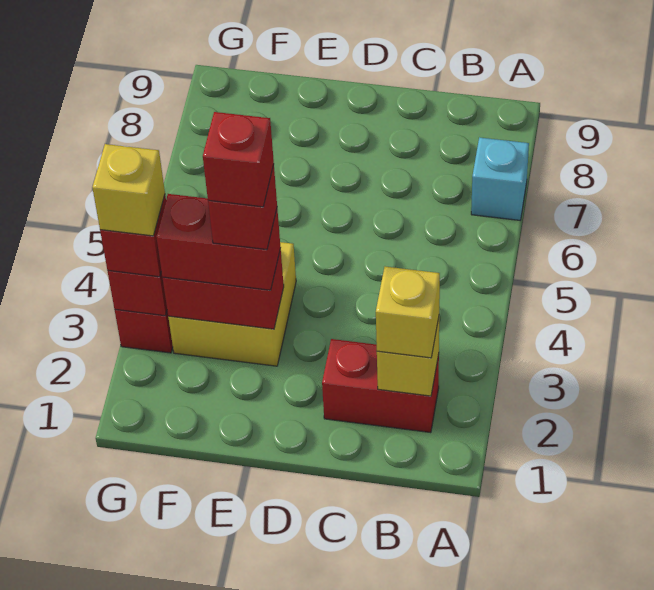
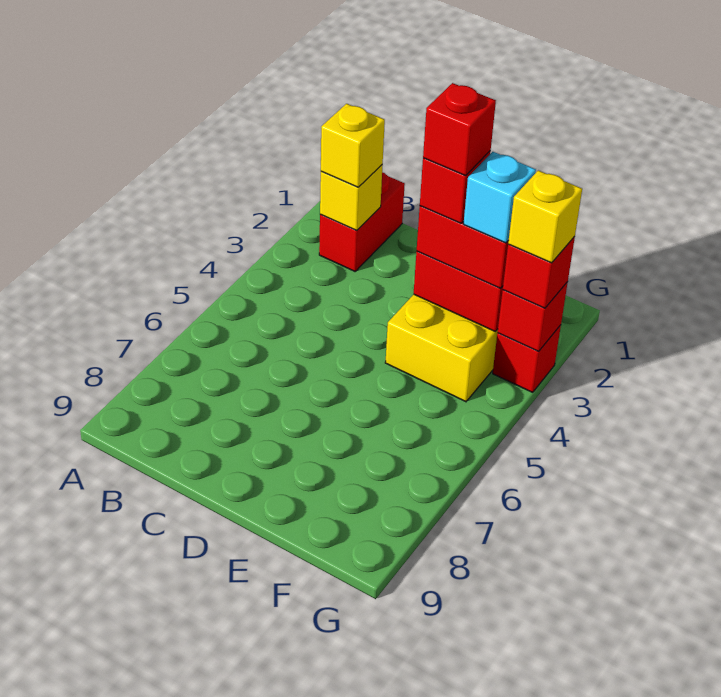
cyan 1x1 brick [471,137,529,220] -> cyan 1x1 brick moved to [464,152,536,243]
red 1x2 brick [322,339,439,433] -> red 1x2 brick turned to [319,172,405,271]

